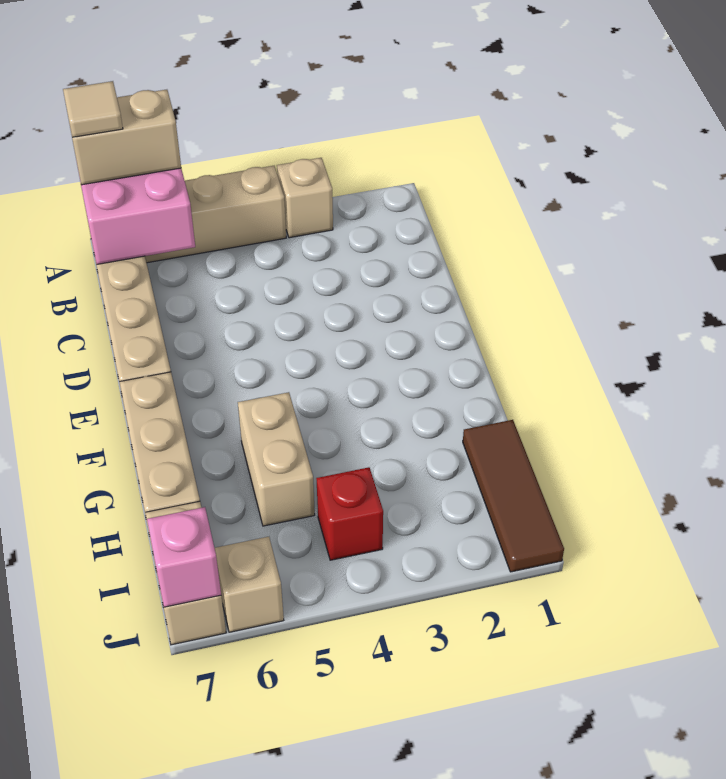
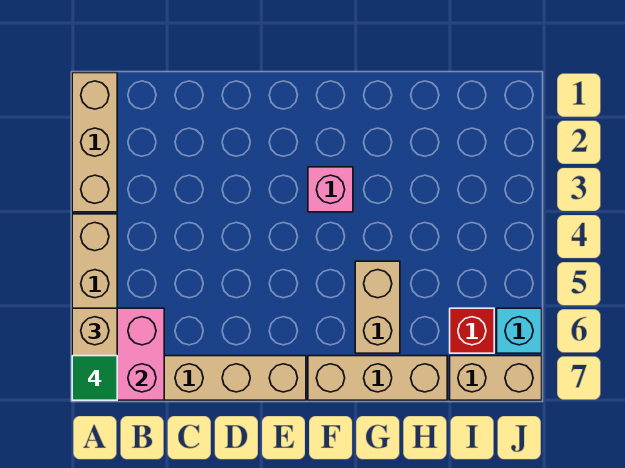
tan 1x1 brick [277,158,333,238] -> tan 1x3 brick [72,73,117,212]
tan 1x1 tile [63,81,123,137] -> green 1x1 tile [72,356,117,400]
tan 1x2 brick [238,392,315,526] -> tan 1x2 brick turned to [355,261,400,353]
brown 1x3 tile [463,420,564,572] -> none
red 1x1 brick [316,467,383,560] -> red 1x1 brick moved to [450,308,494,353]
tan 1x1 brick [215,537,284,632] -> cyan 1x1 brick [497,308,542,353]
pink 1x1 brick [147,507,221,607] -> pink 1x1 brick moved to [308,167,353,212]

